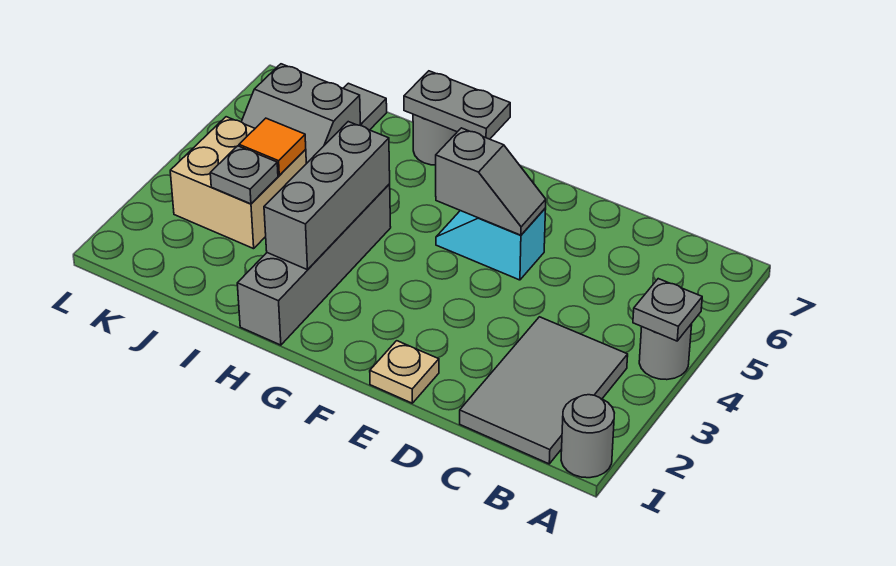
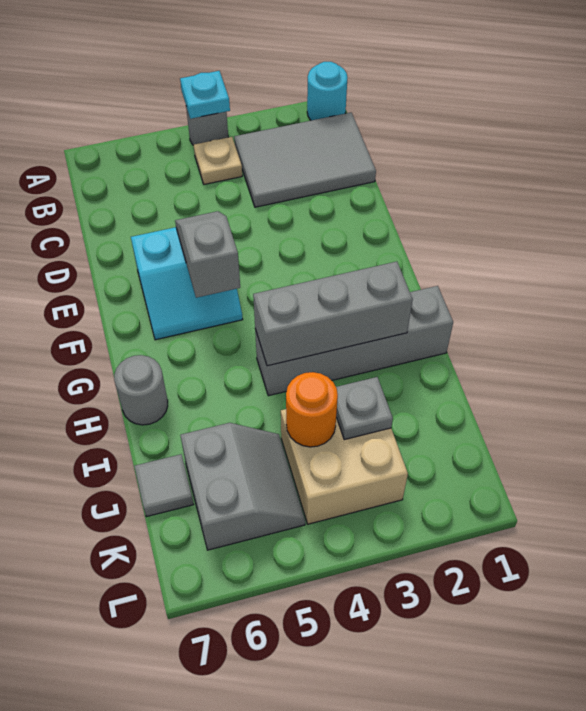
grey 1x1 round brick [561,395,614,478] -> cyan 1x1 round brick [307,62,348,120]
grey 1x1 plate [633,279,702,341] -> cyan 1x1 plate [180,71,230,119]
tan 1x1 plate [370,341,439,403] -> tan 1x1 plate moved to [194,137,242,184]
cyan 1x2 slope [436,208,546,280] -> cyan 2x2 slope [131,227,243,340]
grey 1x2 plate [404,71,510,139] -> none
orange 1x1 tile [239,118,306,175] -> orange 1x1 round brick [286,372,338,447]

